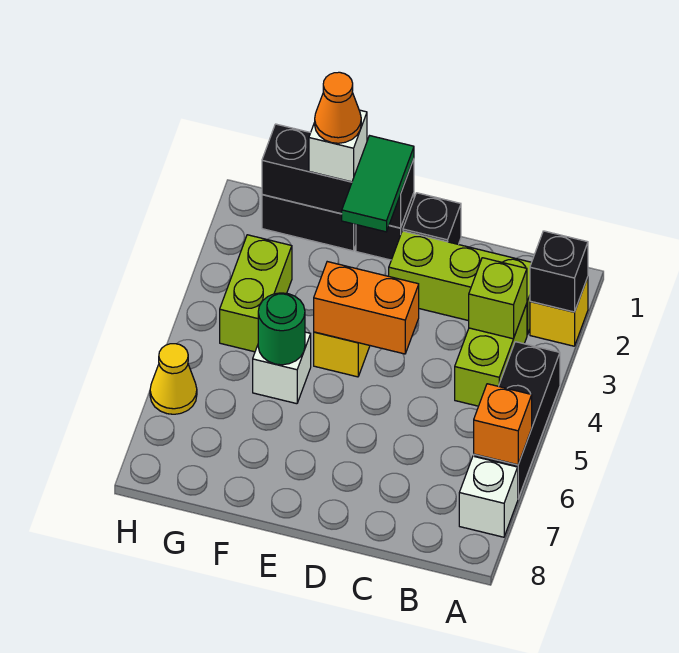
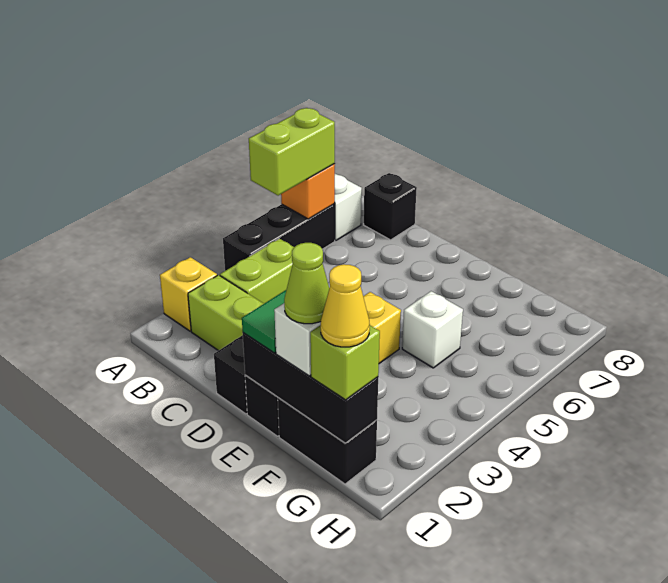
black 1x1 brick [530,231,588,312] -> black 1x1 brick moved to [364,173,417,240]
lime 1x1 brick [469,258,527,339] -> lime 1x1 brick moved to [310,325,380,400]
orange 1x2 brick [314,262,419,354] -> none
orange 1x1 cone [315,72,361,143] -> lime 1x1 cone [284,243,329,324]
green 1x1 round brick [258,293,305,365] -> none
lime 1x2 brick [220,235,292,352] -> lime 1x2 brick moved to [249,108,335,196]
yellow 1x1 cone [150,344,197,414] -> yellow 1x1 cone moved to [321,264,370,347]

